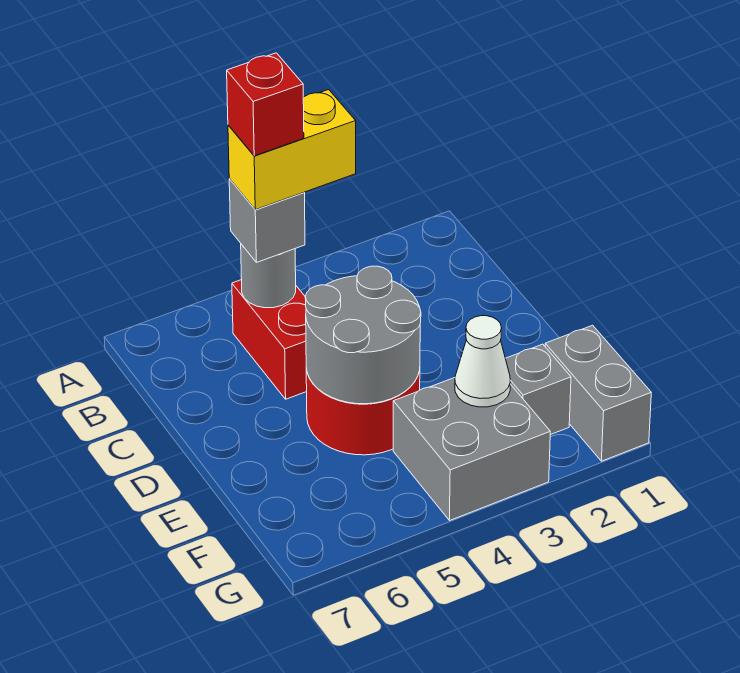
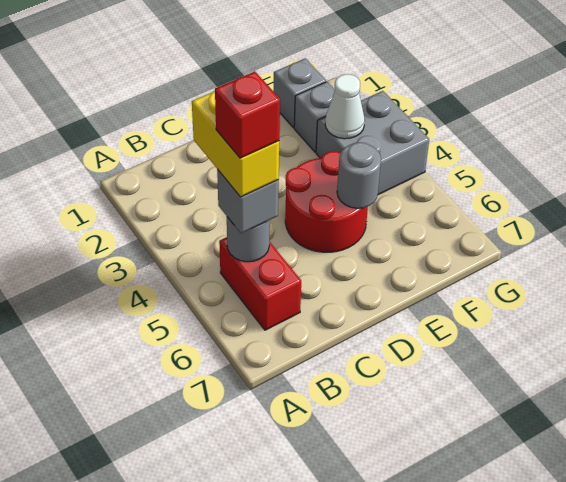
red 1x2 brick [232,280,307,399] -> red 1x2 brick turned to [219,237,301,330]
grey 2x2 round brick [305,266,421,404] -> grey 1x1 round brick [337,142,381,208]
grey 1x2 brick [545,325,651,461] -> grey 1x1 brick [273,58,326,128]

